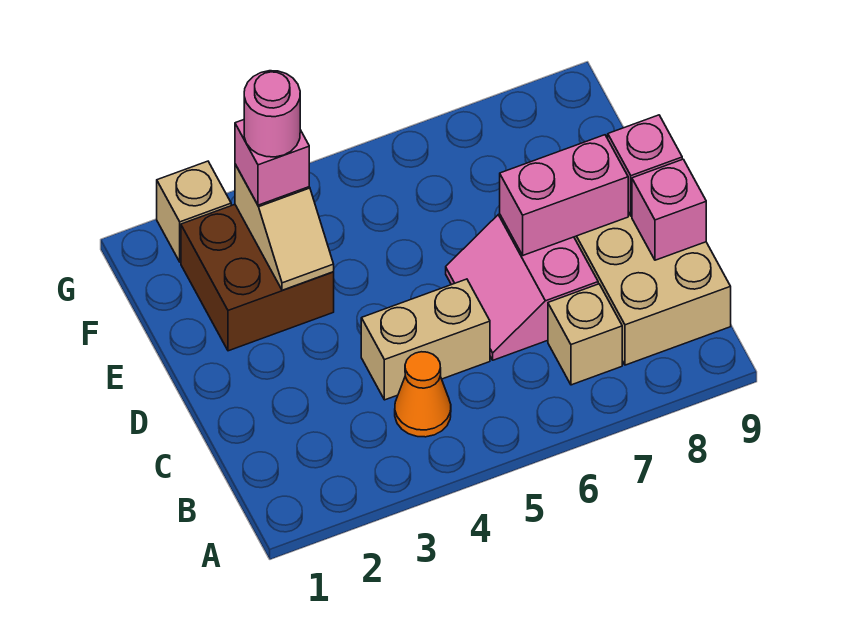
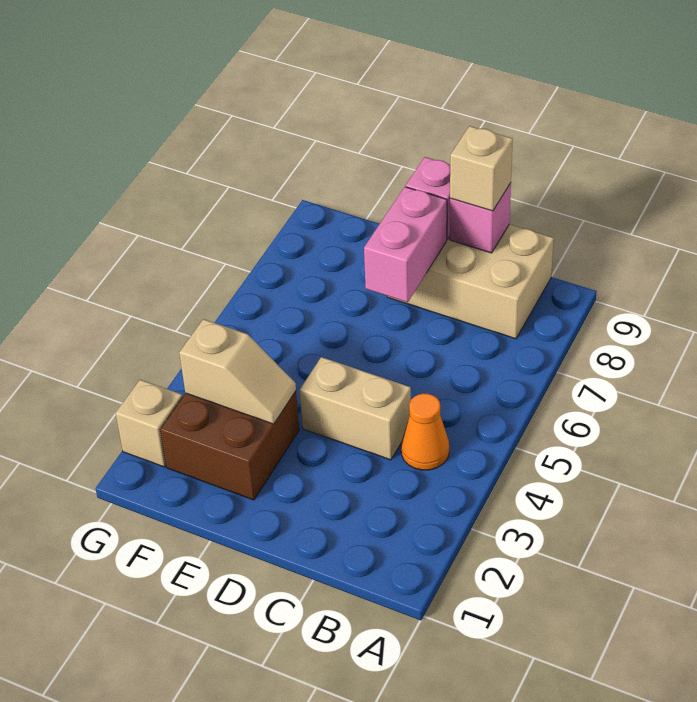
tan 1x1 brick [548,284,622,385] -> tan 1x1 brick moved to [450,126,513,211]
tan 1x2 brick [361,279,490,400] -> tan 1x2 brick turned to [300,357,411,460]
pink 2x2 slope [446,214,598,360] -> none
pink 1x1 brick [235,120,309,205] -> none
pink 1x1 round brick [244,71,300,157] -> none

